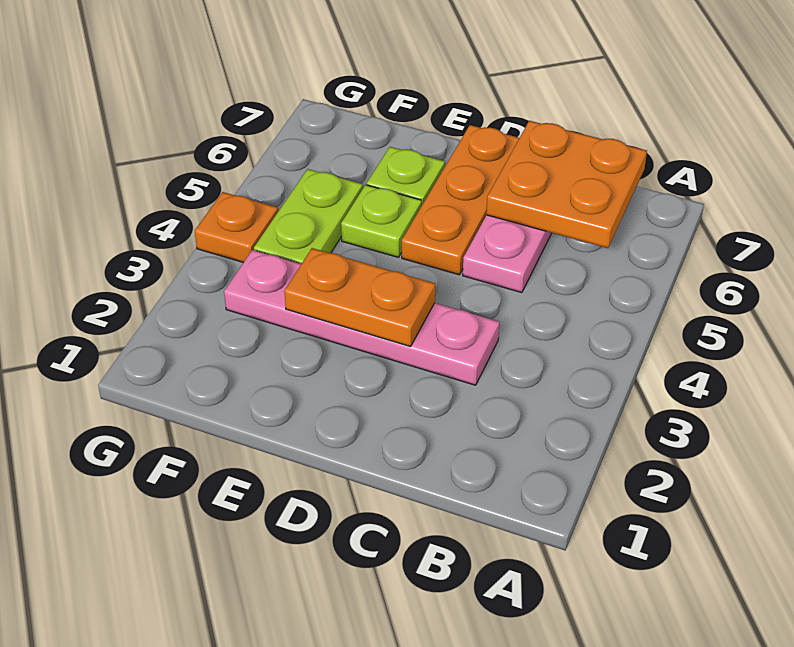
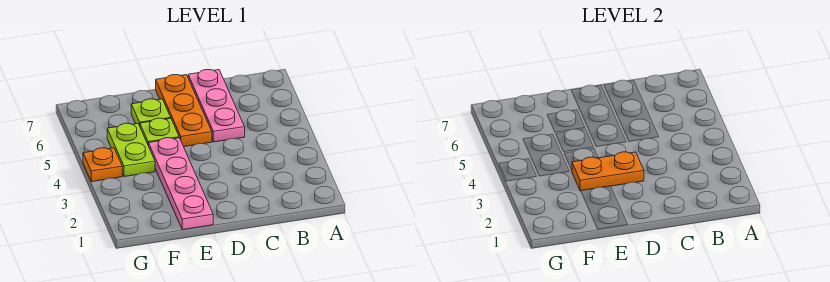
orange 2x2 plate [486,121,647,248] -> none
pink 1x4 plate [224,250,500,385] -> pink 1x4 plate turned to [148,138,213,230]

